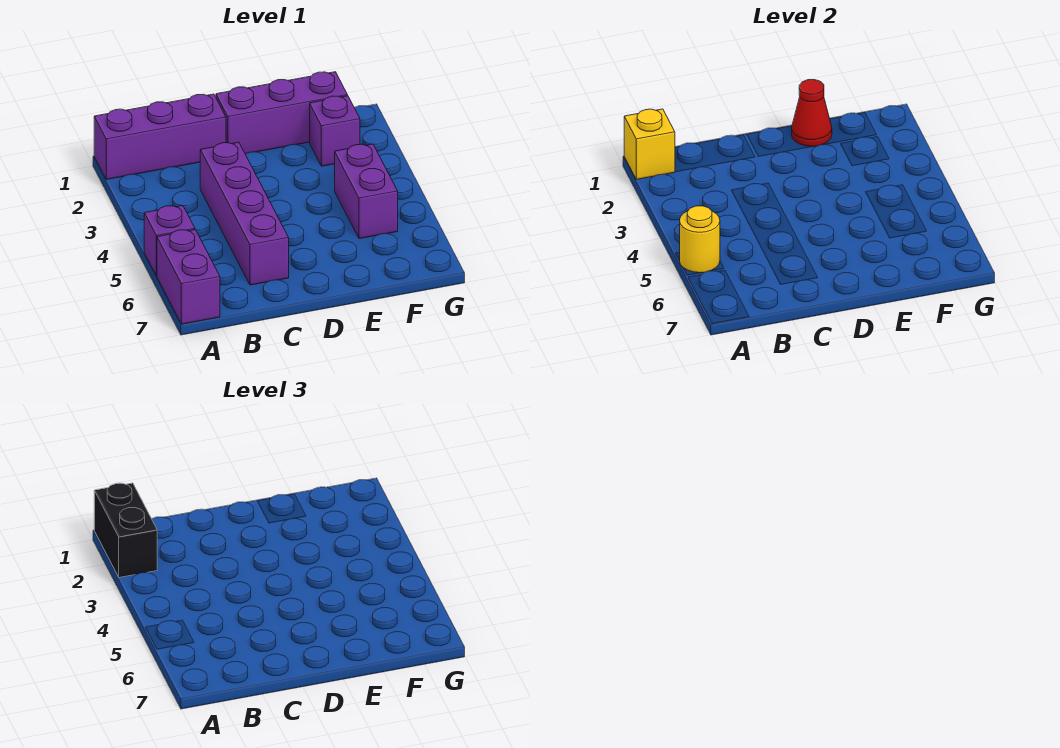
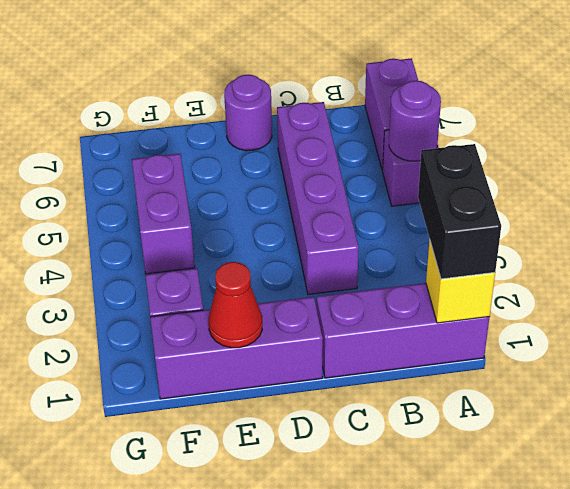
yellow 1x1 round brick [680,206,720,273] -> purple 1x1 round brick [389,81,441,161]
none -> purple 1x1 round brick [224,75,272,151]

